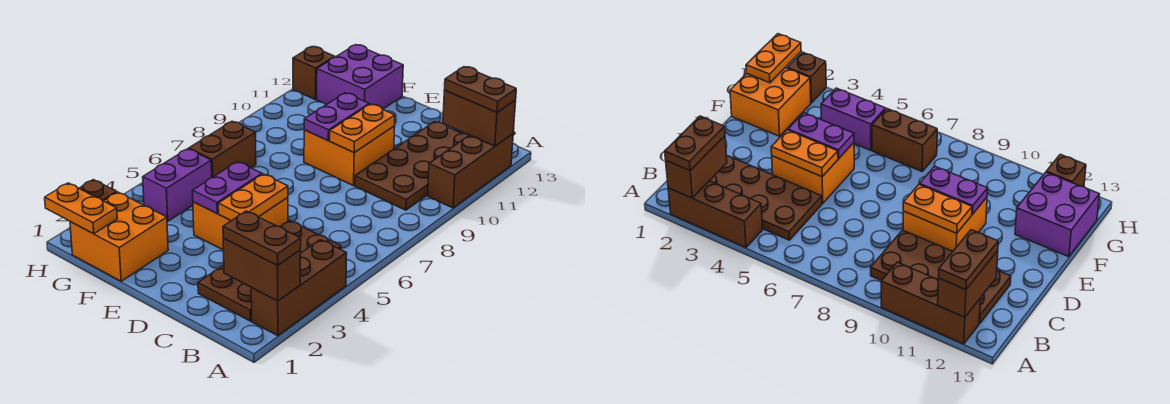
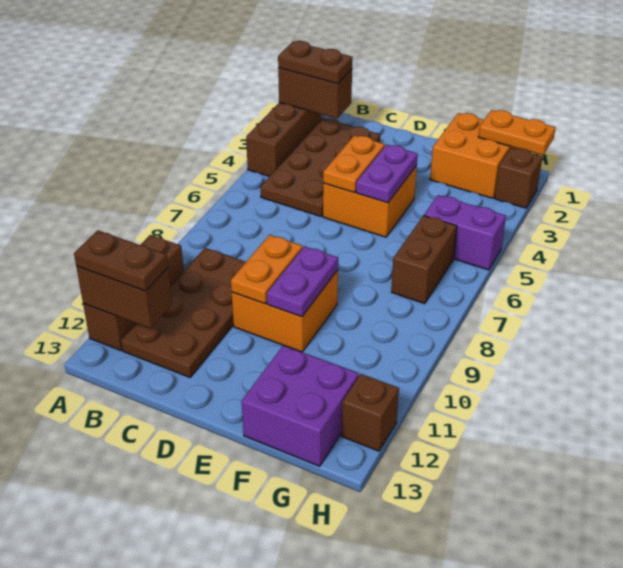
purple 1x2 brick [143,149,212,221] -> purple 1x2 brick turned to [424,195,506,270]

